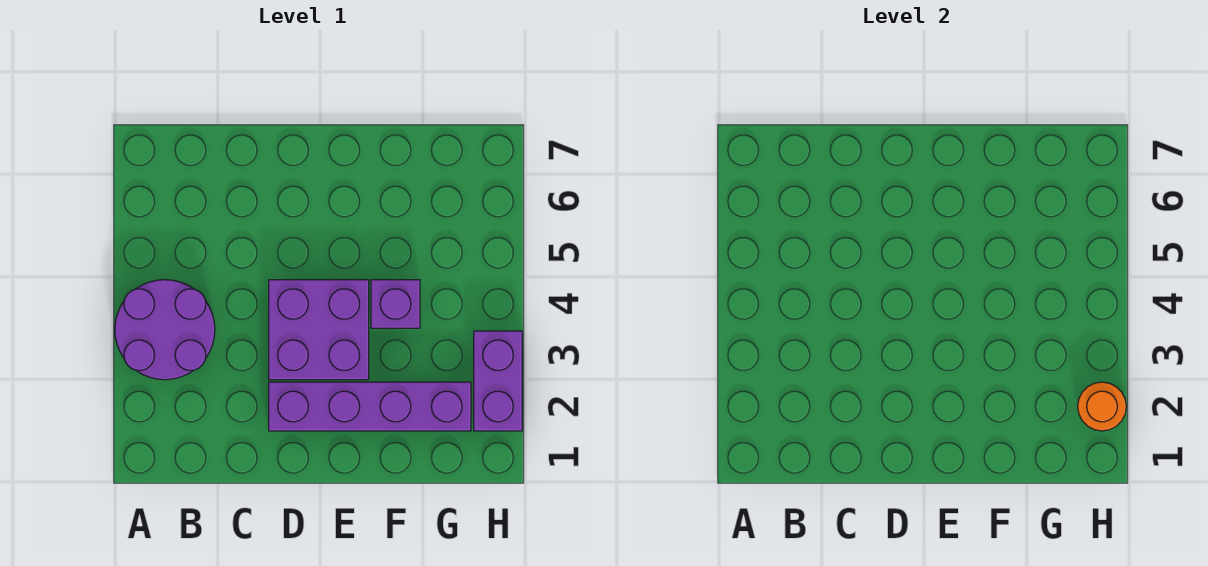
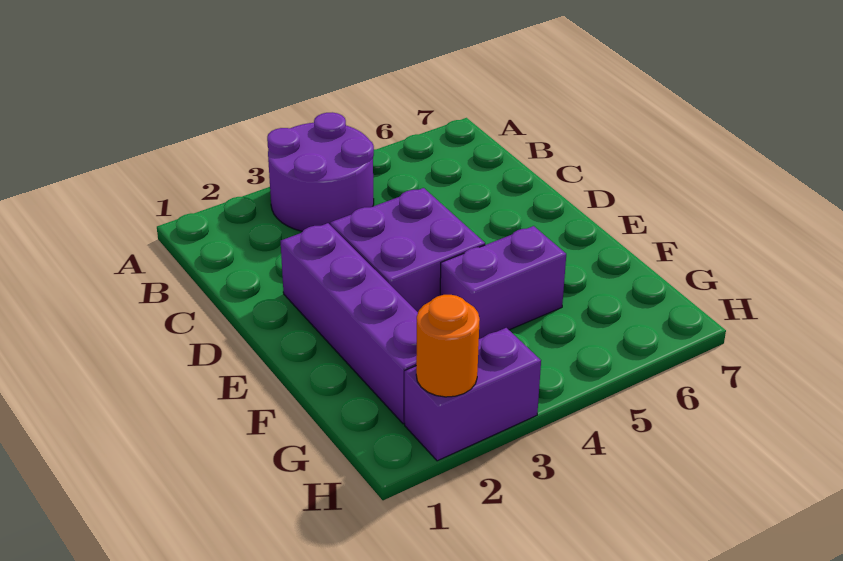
purple 1x1 brick [371,280,420,328] -> purple 1x2 brick [440,226,566,339]

